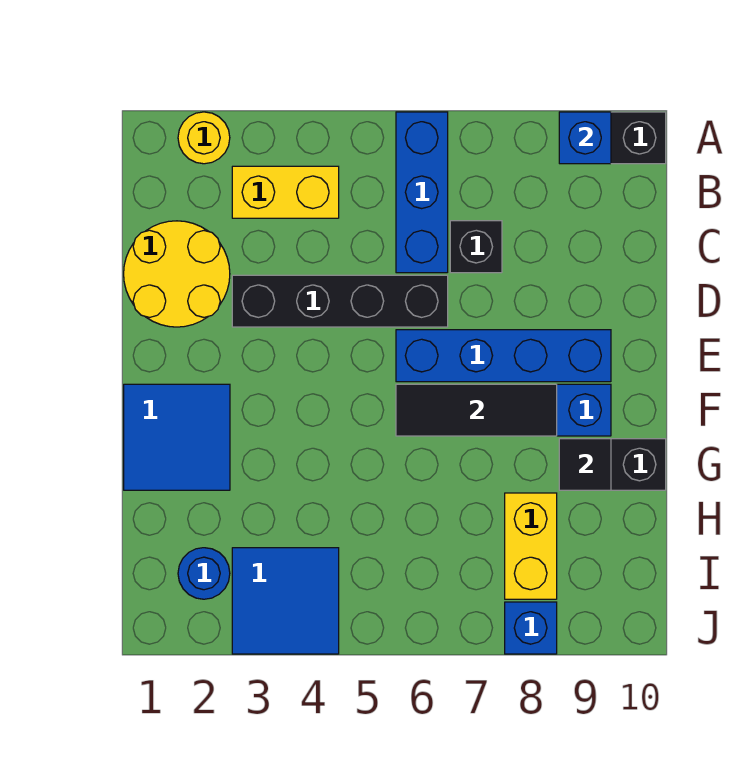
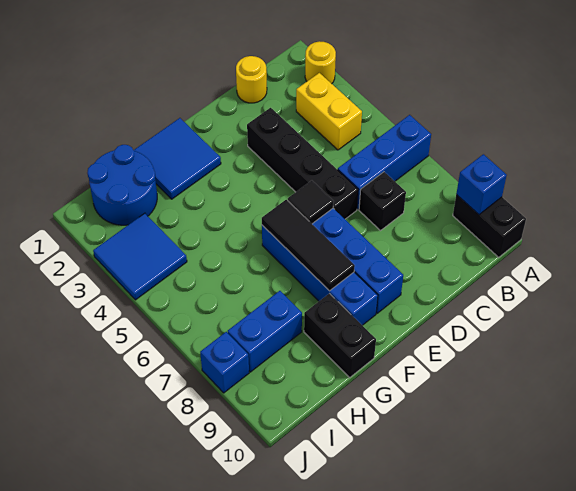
yellow 2x2 round brick [124,221,230,327] -> yellow 1x1 round brick [236,56,267,103]
black 1x1 tile [559,439,611,490] -> black 1x1 tile moved to [288,181,334,224]
yellow 1x2 brick [505,493,557,599] -> blue 1x2 brick [228,291,302,372]
blue 1x1 round brick [178,548,230,599] -> blue 2x2 round brick [87,145,157,225]

